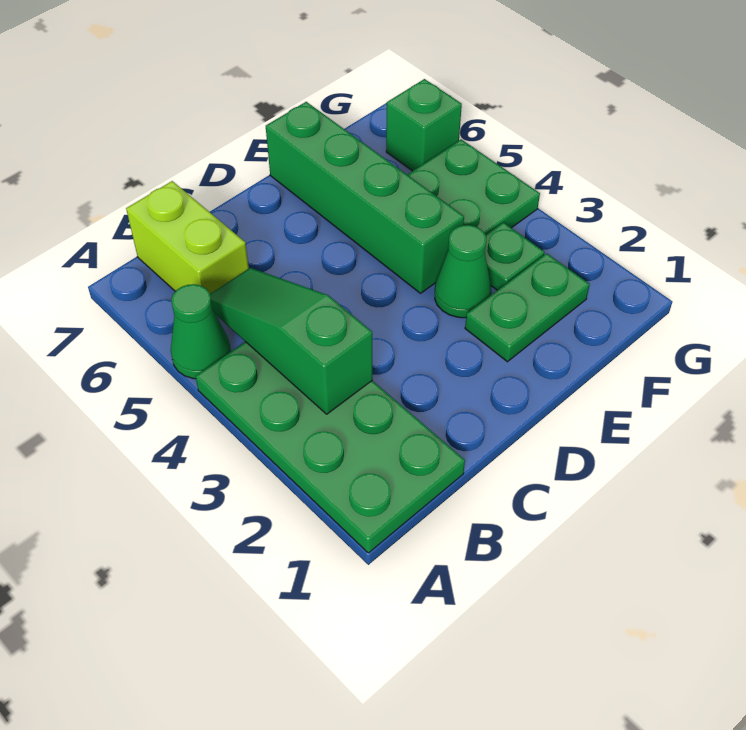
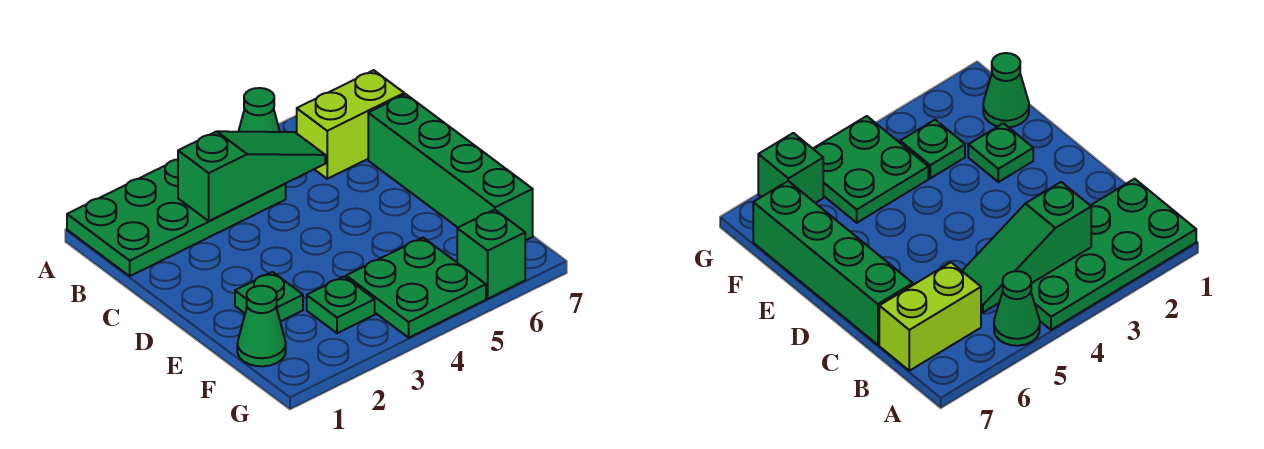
green 1x2 plate [465,253,590,362] -> green 1x1 plate [235,272,303,322]
green 1x1 cone [435,225,491,318] -> green 1x1 cone moved to [237,286,286,366]
green 1x4 brick [266,102,464,293] -> green 1x4 brick turned to [368,94,533,241]

